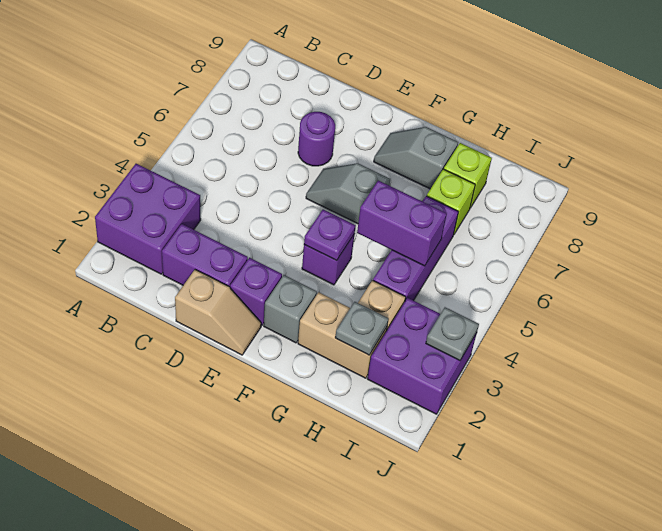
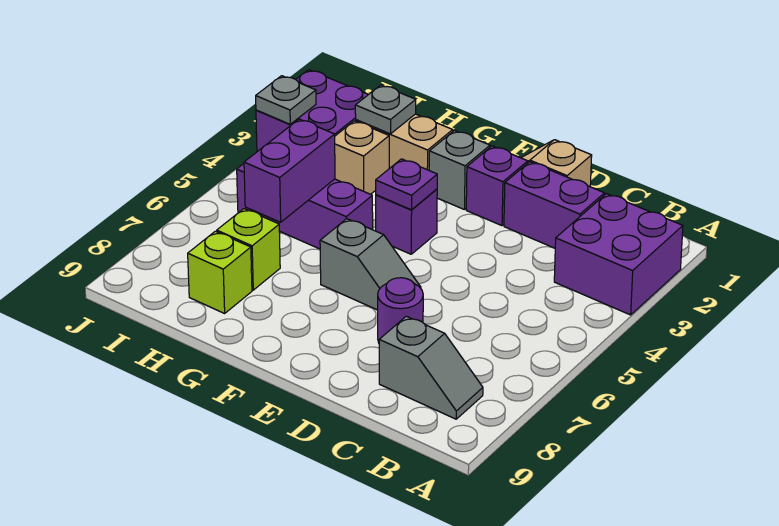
grey 1x2 slope [374,127,458,189] -> grey 1x2 slope moved to [379,316,483,419]
purple 1x2 brick [357,180,447,266] -> purple 1x2 brick turned to [244,119,335,222]
purple 1x3 brick [373,196,458,301] -> purple 1x3 brick turned to [237,164,373,249]

